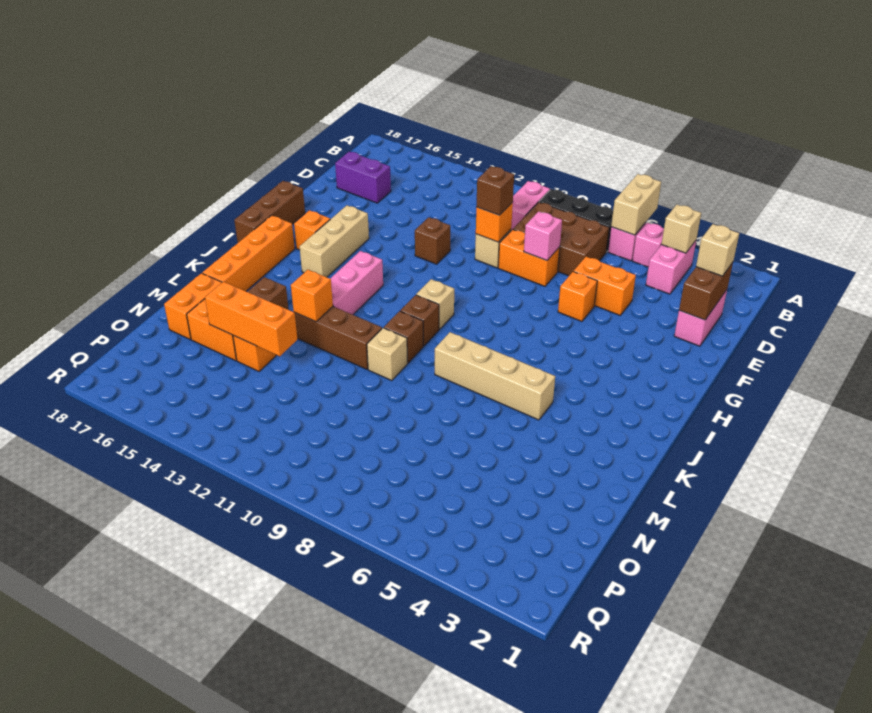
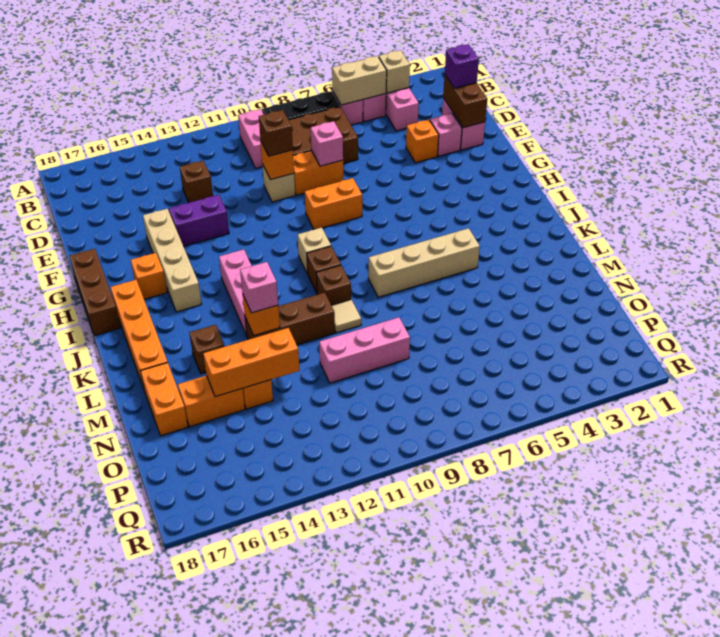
tan 1x2 brick [611,174,661,235] -> tan 1x2 brick turned to [332,56,387,105]
tan 1x1 brick [696,224,739,276] -> purple 1x1 brick [445,44,479,88]
purple 1x2 brick [335,152,391,203] -> purple 1x2 brick moved to [169,195,229,246]
none -> pink 1x1 brick [430,113,462,156]
orange 1x2 brick [574,257,636,315] -> orange 1x2 brick moved to [305,178,362,229]
orange 1x1 brick [558,272,597,321] -> orange 1x1 brick moved to [406,119,439,163]
brown 1x1 brick [415,217,450,264] -> brown 1x1 brick moved to [180,161,213,203]
tan 1x3 brick [300,205,369,277] -> tan 1x4 brick [143,209,202,312]
tan 1x1 brick [367,328,408,381] -> tan 1x1 tile [332,300,361,333]
none -> pink 1x1 brick [240,262,278,313]
none -> pink 1x3 brick [319,317,410,383]

